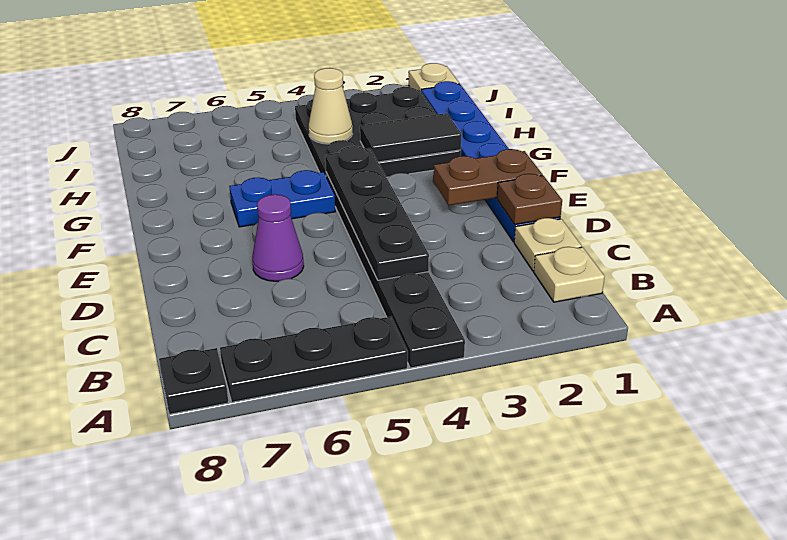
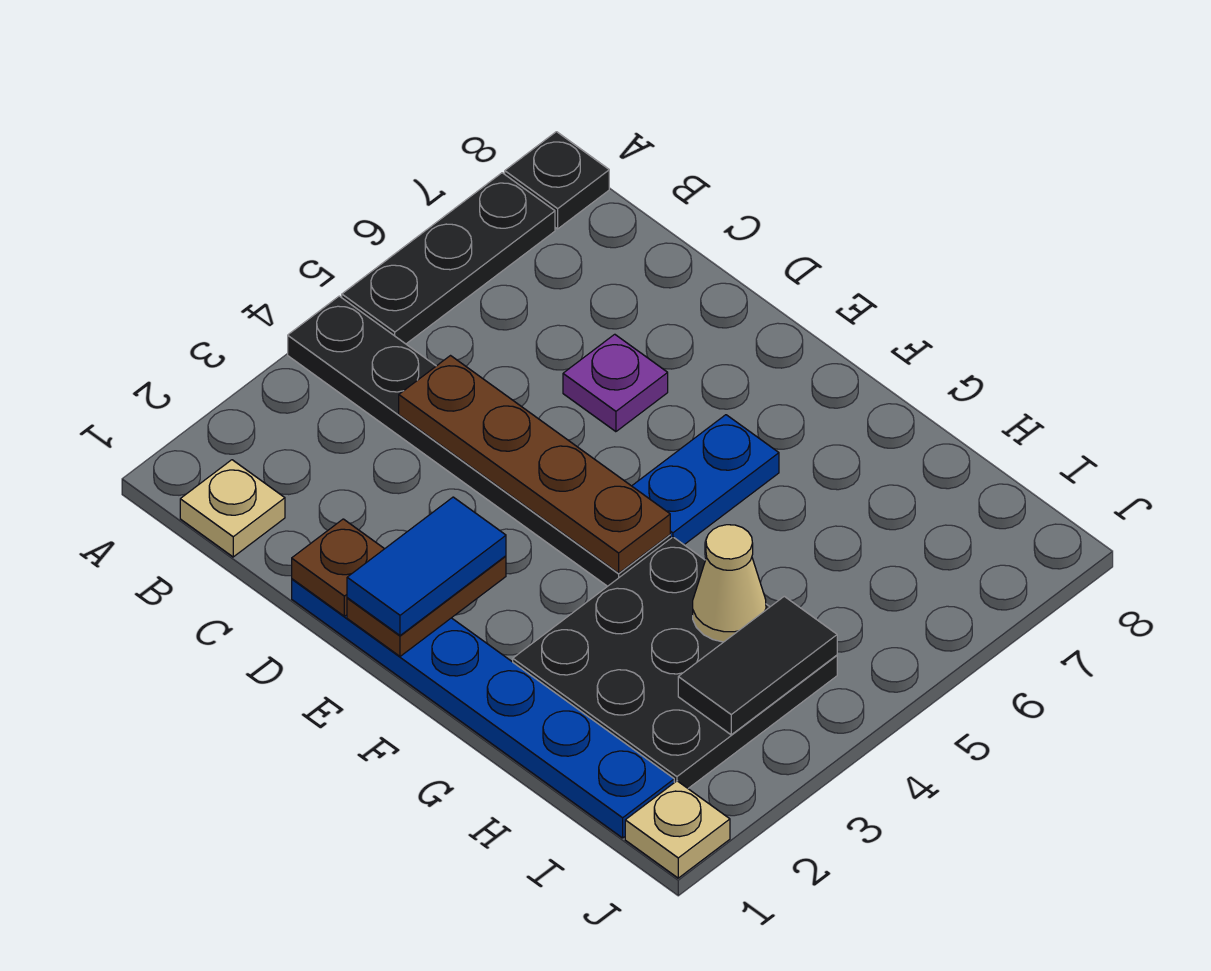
tan 1x1 plate [514,218,582,271] -> none
black 1x4 plate [325,146,429,280] -> brown 1x4 plate [399,356,670,573]
purple 1x1 cone [252,195,304,281] -> purple 1x1 plate [563,334,668,432]
none -> blue 1x2 tile [347,497,506,635]
black 1x2 tile [360,113,462,162] -> black 1x2 tile moved to [678,596,837,735]

